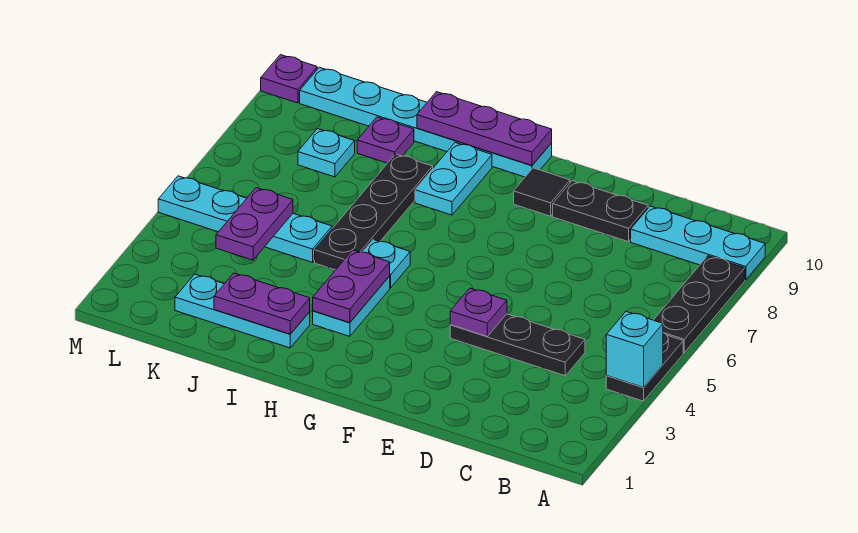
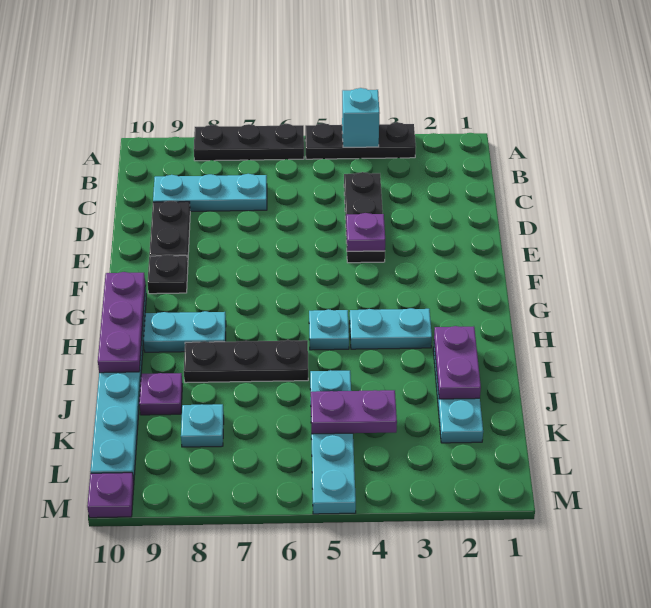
black 1x2 plate [606,333,683,401] -> black 1x3 plate [305,122,416,159]
cyan 1x3 plate [631,206,765,280] -> cyan 1x3 plate turned to [153,174,267,211]
black 1x1 tile [514,168,570,216] -> black 1x1 plate [147,255,188,294]
purple 1x2 plate [313,250,390,323] -> none
black 1x4 plate [315,154,433,270] -> black 1x3 plate [184,340,308,383]

